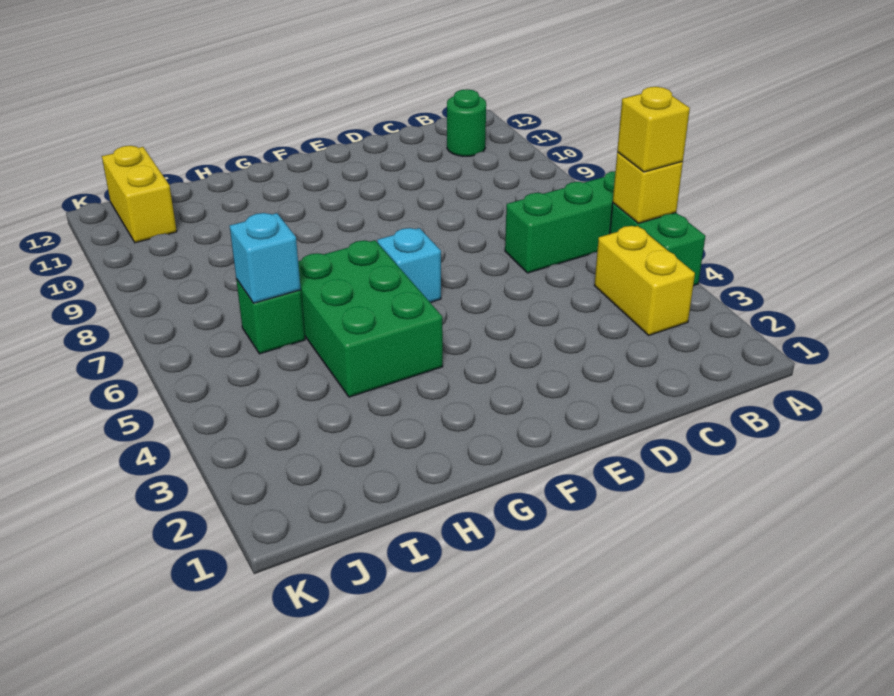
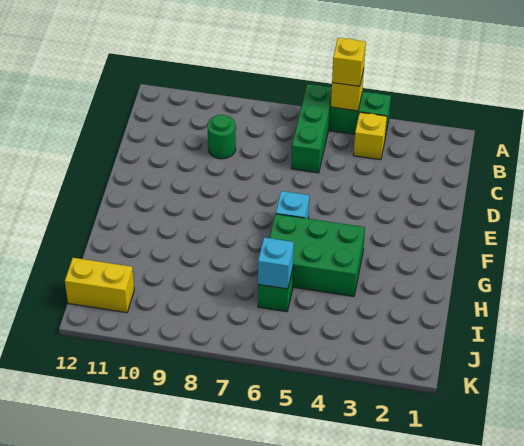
yellow 1x2 brick [594,226,695,335] -> yellow 1x1 brick [354,112,387,160]
green 1x1 round brick [447,89,486,156] -> green 1x1 round brick moved to [207,115,236,159]

